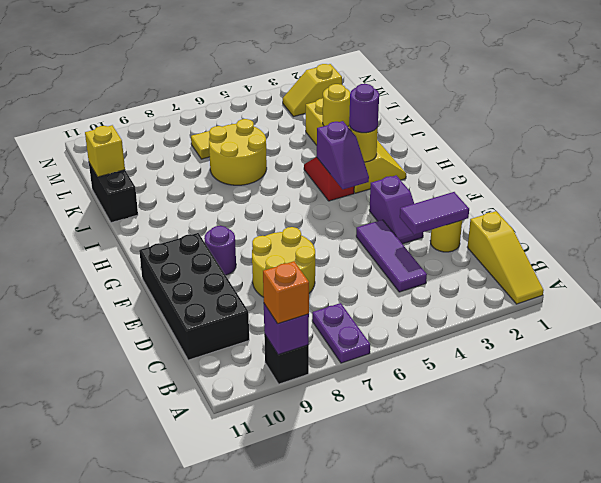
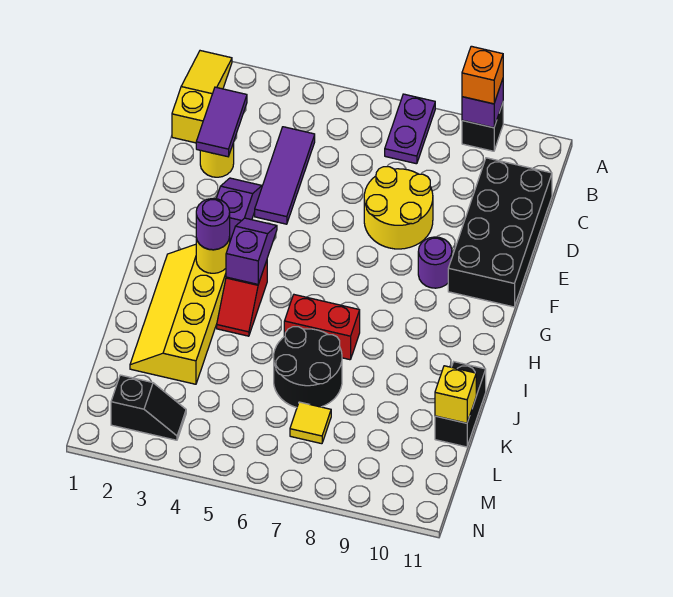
purple 1x2 tile [400,192,469,235] -> purple 1x2 tile turned to [196,87,247,157]
none -> red 1x2 brick [284,295,360,360]
yellow 1x1 round brick [323,84,350,126] -> none
yellow 2x2 round brick [209,119,267,185] -> black 2x2 round brick [274,327,342,408]
yellow 1x2 slope [283,64,342,117] -> black 1x2 slope [111,375,186,440]

